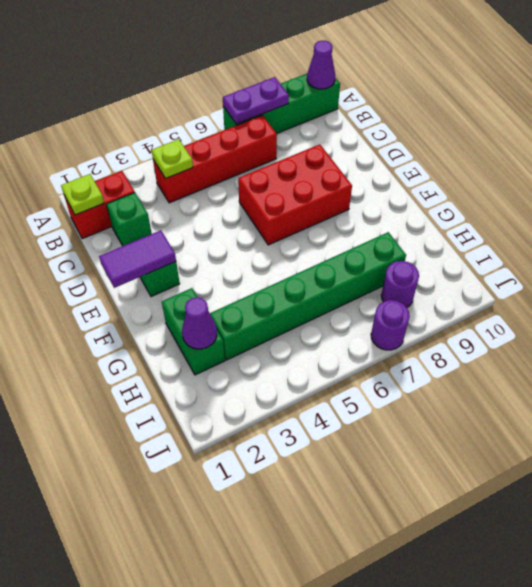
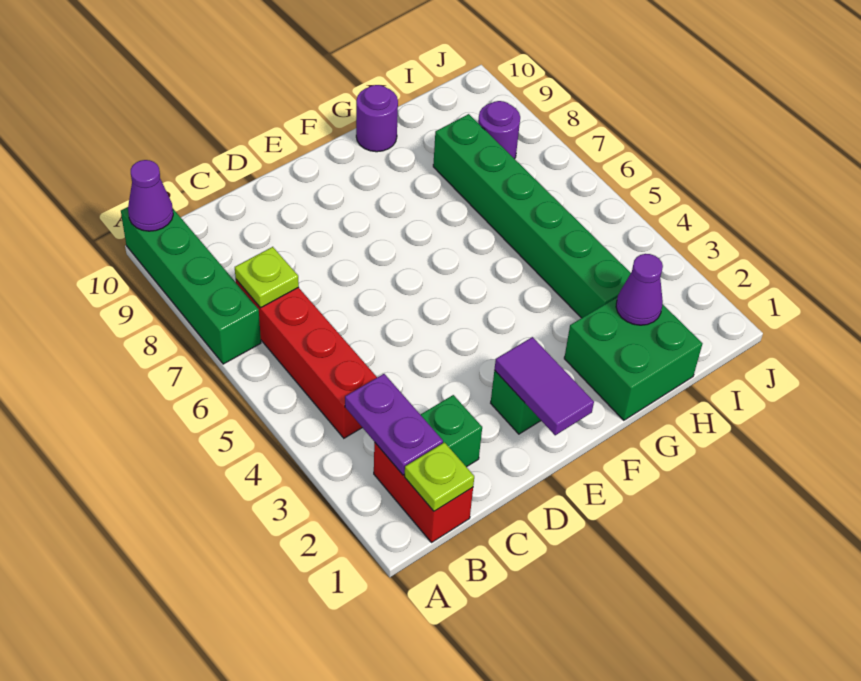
purple 1x2 plate [223,77,289,124] -> purple 1x2 plate moved to [345,374,443,475]
lime 1x1 plate [152,139,193,179] -> lime 1x1 plate moved to [235,247,299,308]
red 2x3 brick [238,144,352,245] -> none
green 1x2 brick [162,288,225,375] -> green 2x2 brick [564,297,702,420]
purple 1x1 round brick [371,300,410,350] -> purple 1x1 round brick moved to [356,85,398,152]

